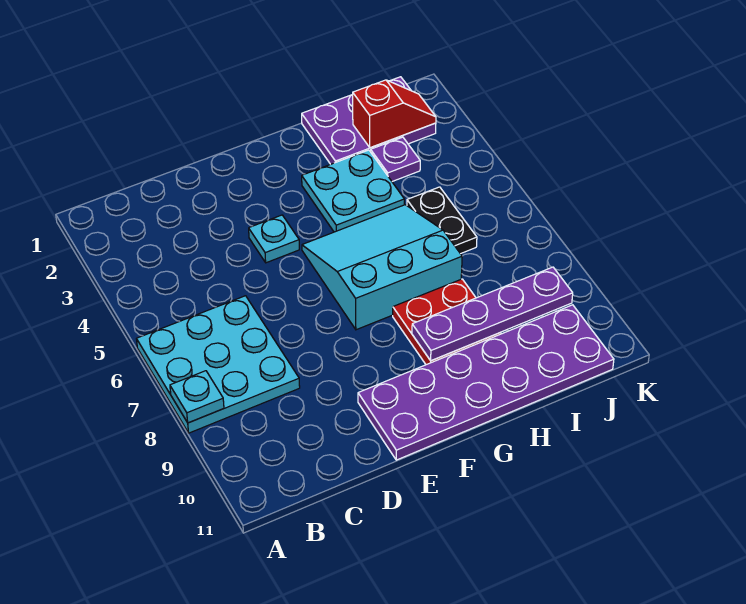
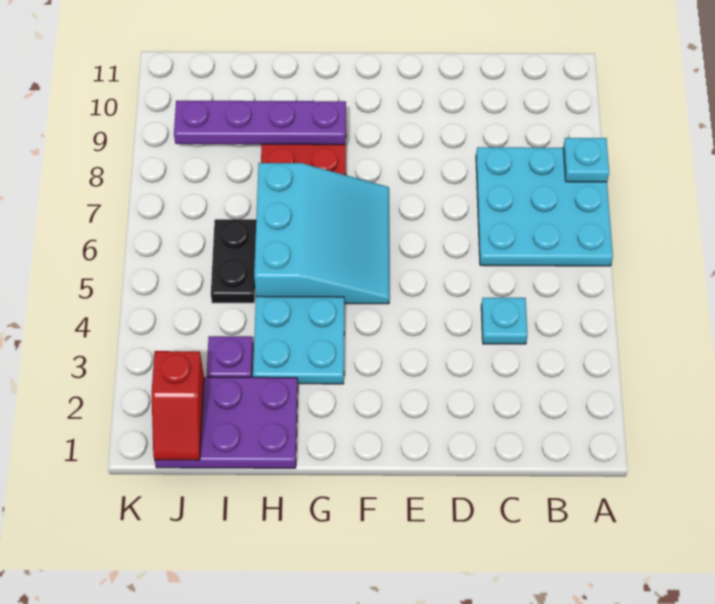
cyan 1x1 plate [249,215,299,263] -> cyan 1x1 plate moved to [481,298,527,344]
purple 2x6 plate [358,305,614,460] -> none
cyan 3x3 slope [302,205,462,330] -> cyan 3x3 slope turned to [254,163,390,304]
red 1x2 slope [353,80,436,148] -> red 1x2 slope turned to [152,351,204,460]

